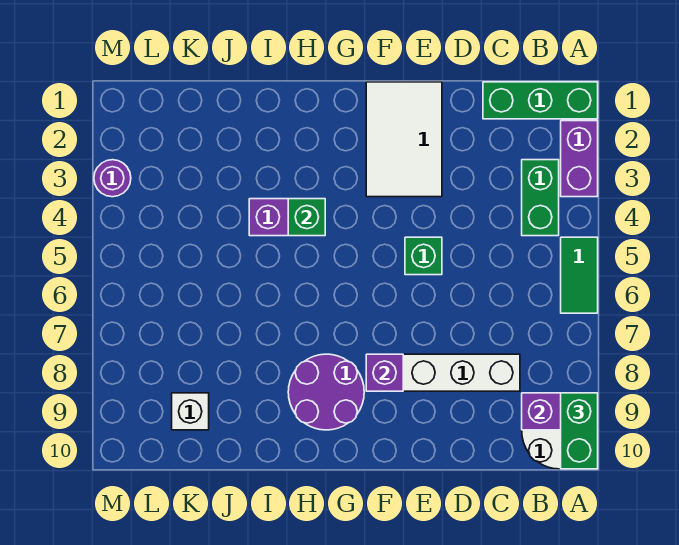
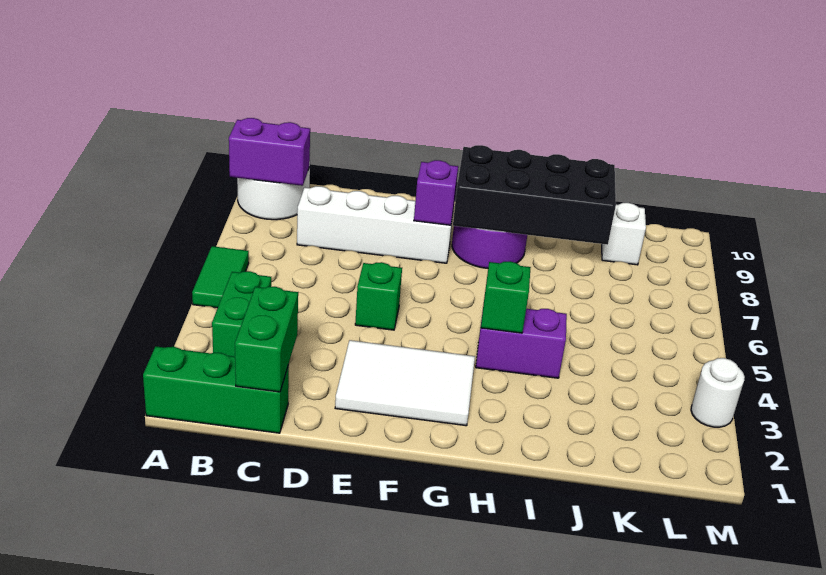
purple 1x2 brick [561,121,598,197] -> none
green 1x2 brick [561,393,598,469] -> green 1x2 brick moved to [235,287,298,392]
white 2x3 tile [366,82,442,197] -> white 2x3 tile turned to [335,340,475,426]
none -> black 2x4 brick [453,145,616,245]
purple 1x1 round brick [94,160,131,197] -> white 1x1 round brick [691,358,745,427]

